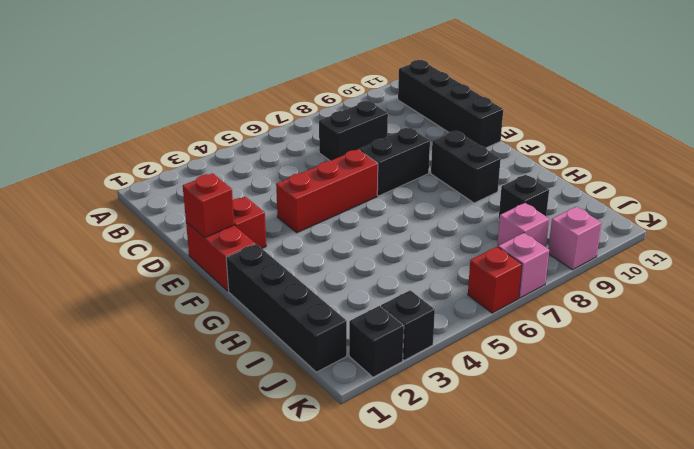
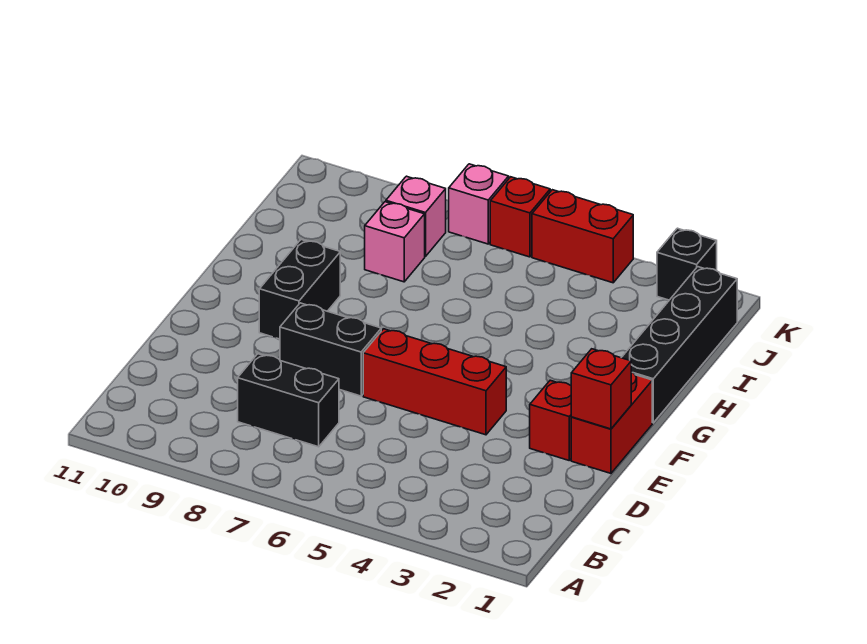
black 1x4 brick [398,60,503,148] -> none
black 1x1 brick [499,175,549,220] -> none
black 1x1 brick [381,290,435,360] -> none
none -> red 1x2 brick [532,190,633,283]
pink 1x1 brick [548,207,602,270] -> pink 1x1 brick moved to [365,202,425,282]

